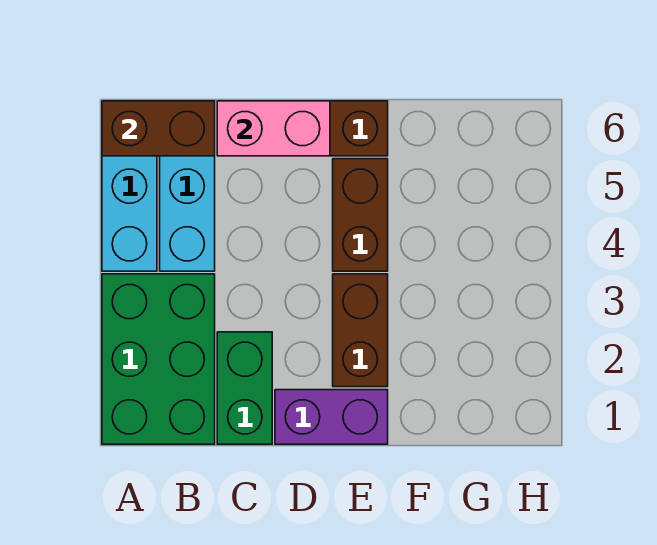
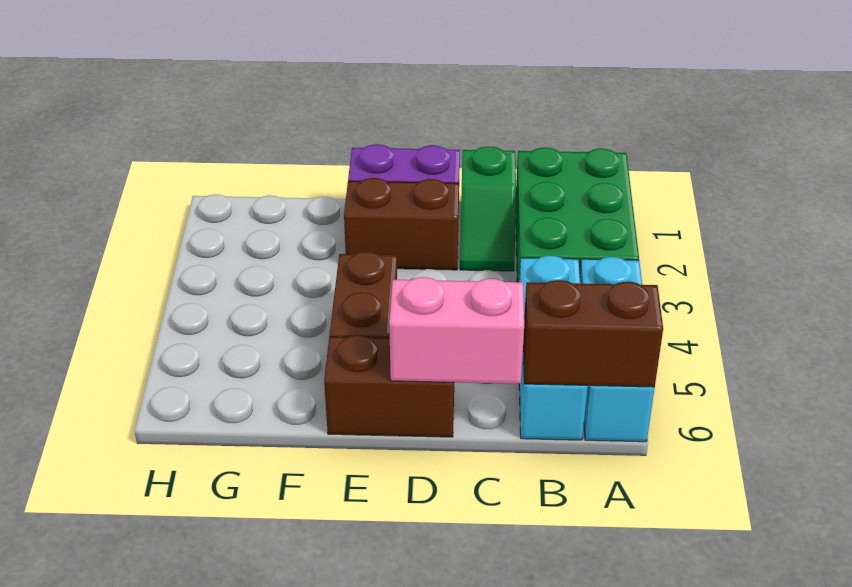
green 1x2 brick [217,332,272,444] -> green 1x2 slope [460,146,516,271]
brown 1x2 brick [333,274,388,387] -> brown 1x2 brick turned to [344,178,459,270]

